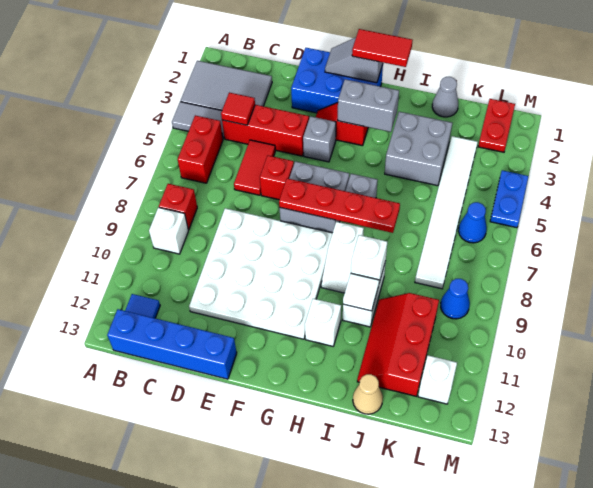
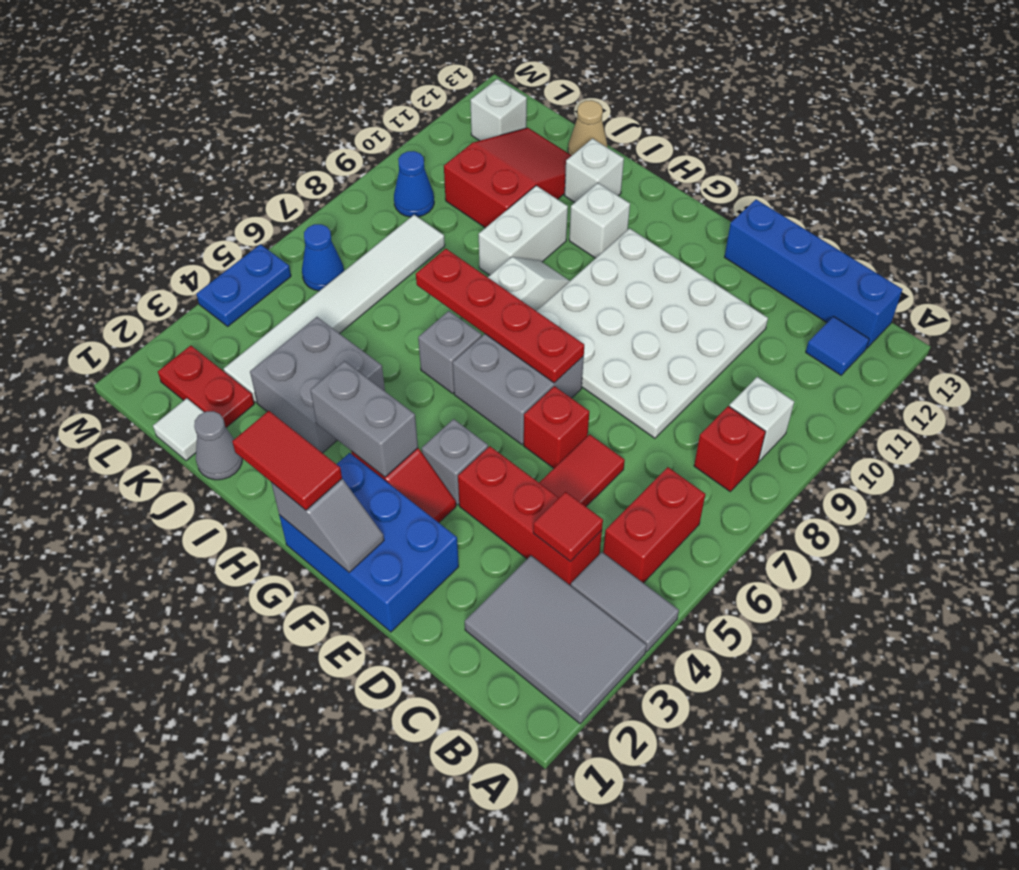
white 1x1 brick [351,235,387,282] -> white 1x1 brick moved to [564,139,624,202]
white 1x1 tile [343,273,379,311] -> white 1x1 tile moved to [153,398,204,461]
red 2x3 slope [357,293,439,396] -> red 2x3 slope turned to [444,128,572,228]
red 1x2 plate [478,99,515,152] -> red 1x2 plate turned to [158,346,254,427]

